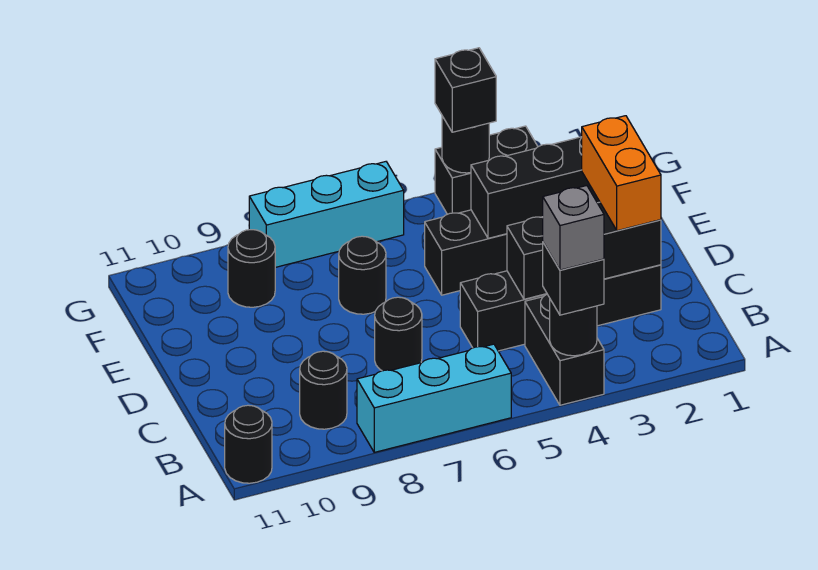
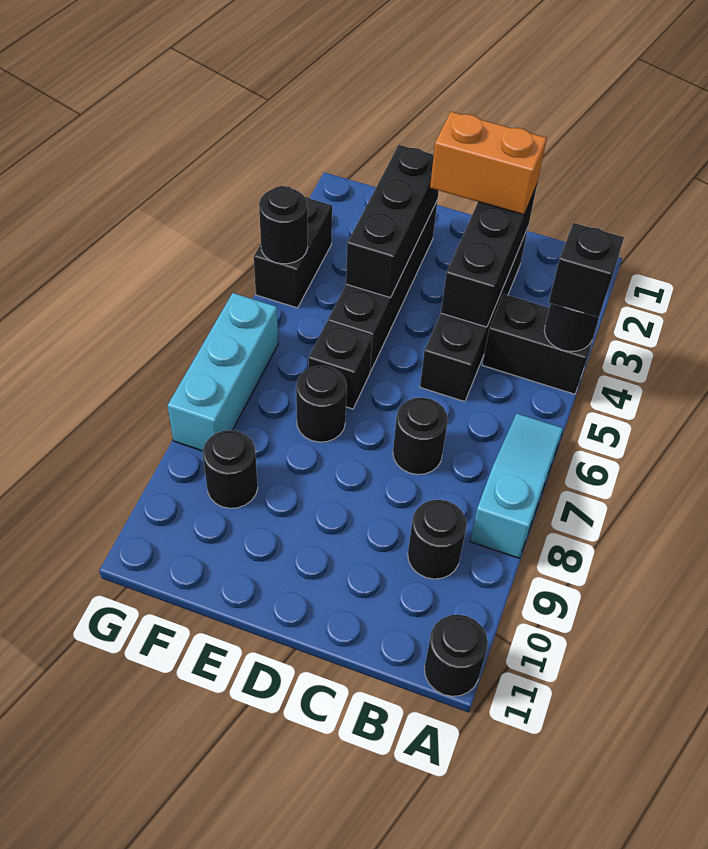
grey 1x1 brick [543,186,604,270] -> none
cyan 1x3 brick [357,344,511,452] -> cyan 1x3 slope [470,413,563,558]
black 1x1 brick [435,48,496,132] -> black 1x1 brick moved to [308,322,372,409]

